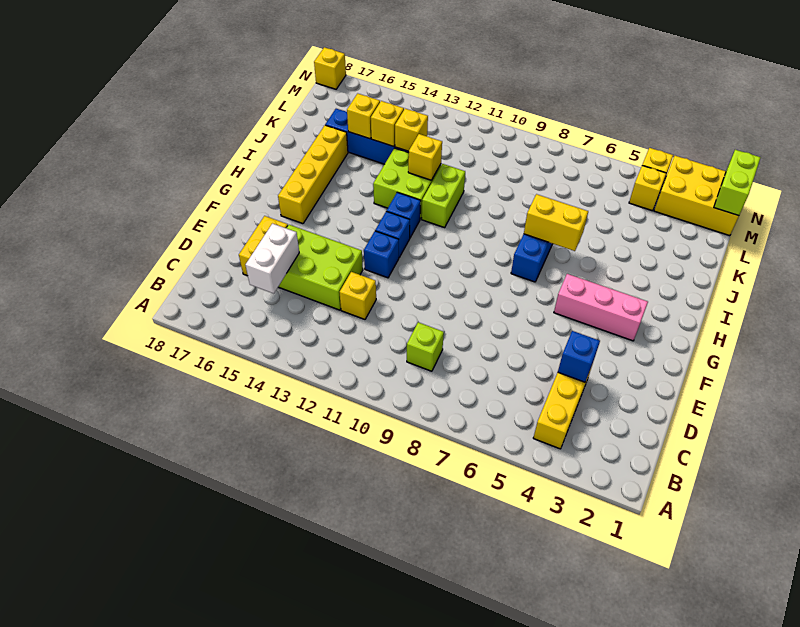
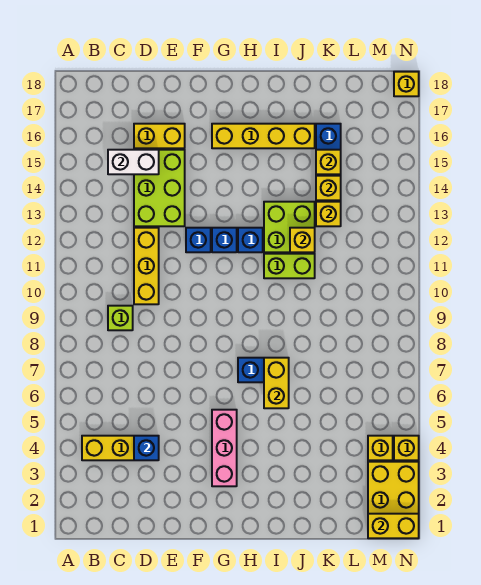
yellow 1x1 brick [339,272,376,319] -> yellow 1x3 brick [134,228,159,304]
lime 1x2 brick [714,150,761,216] -> yellow 1x2 brick [368,514,419,538]

